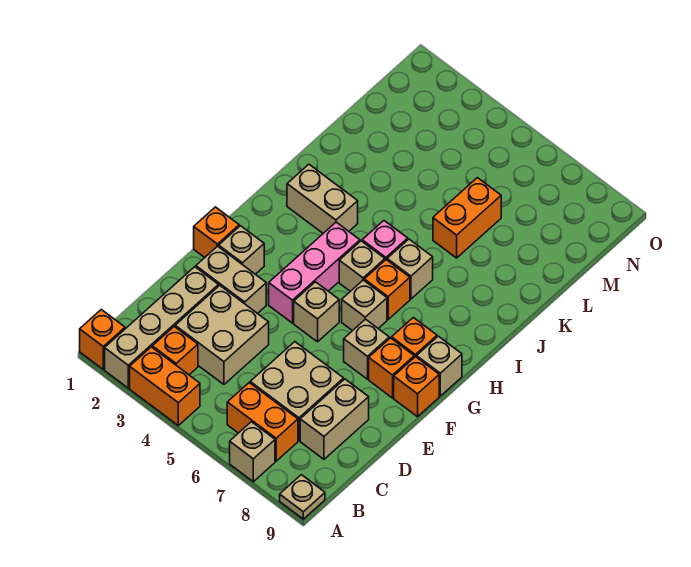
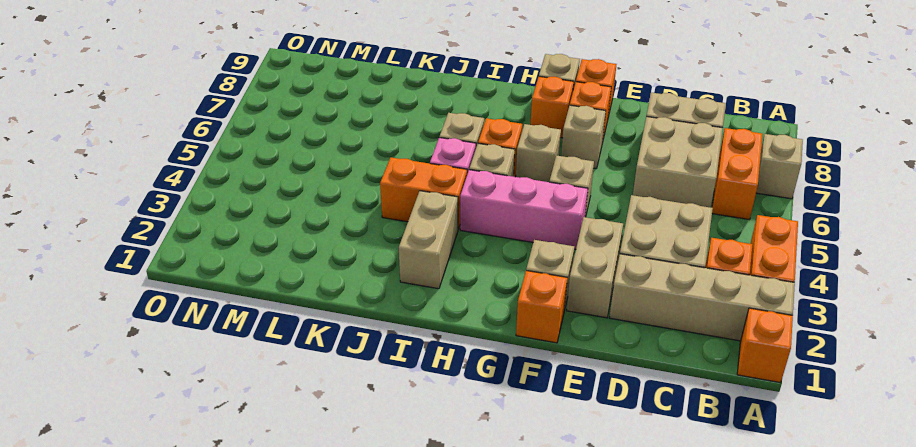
tan 1x1 plate [280,475,325,519] -> none
orange 1x2 brick [433,178,501,258] -> orange 1x2 brick moved to [380,157,467,229]

